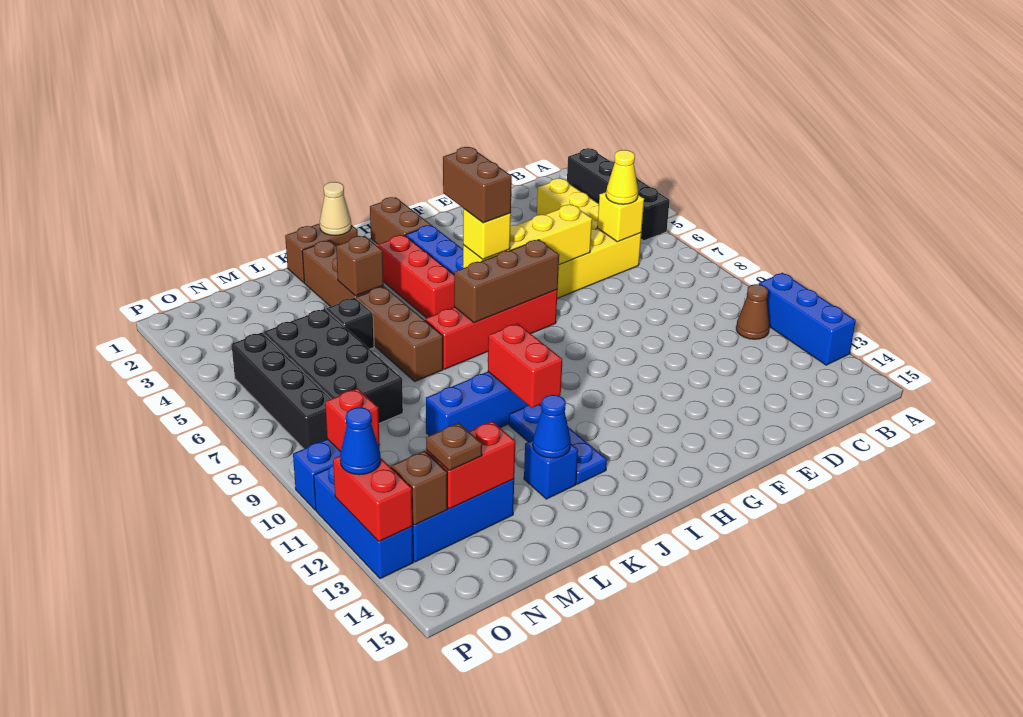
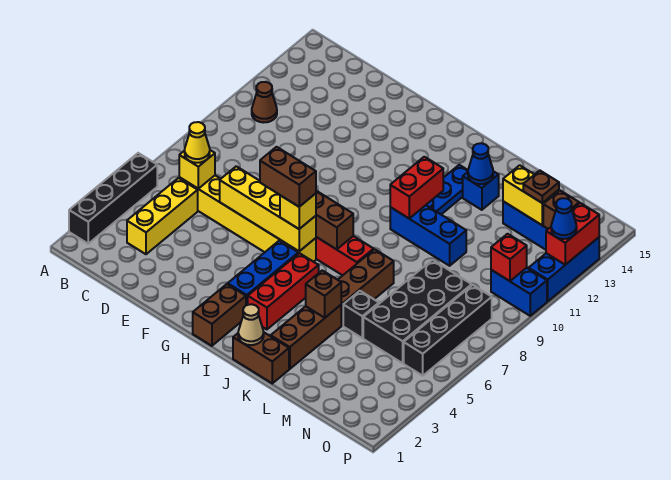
blue 1x3 brick [759,273,856,365] -> none
brown 1x2 brick [443,147,512,223] -> brown 1x2 brick turned to [260,147,316,207]
red 1x2 brick [426,421,515,509] -> yellow 1x2 brick [503,165,559,225]

